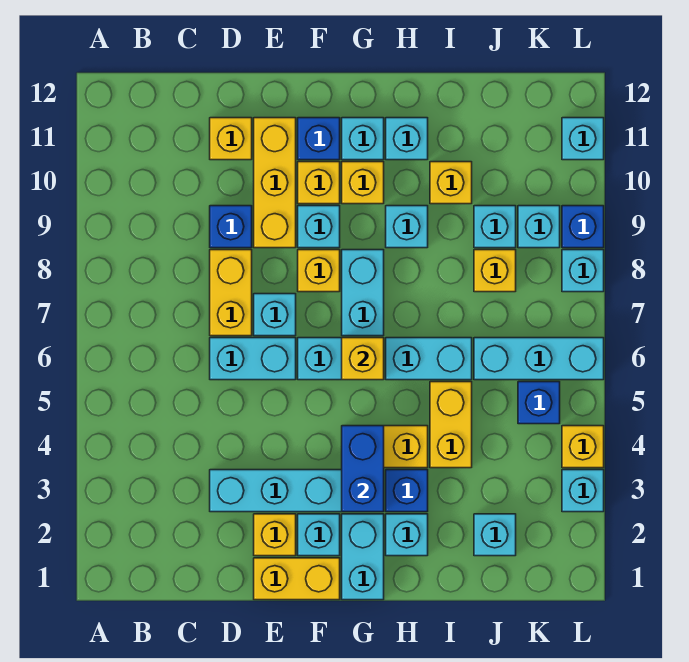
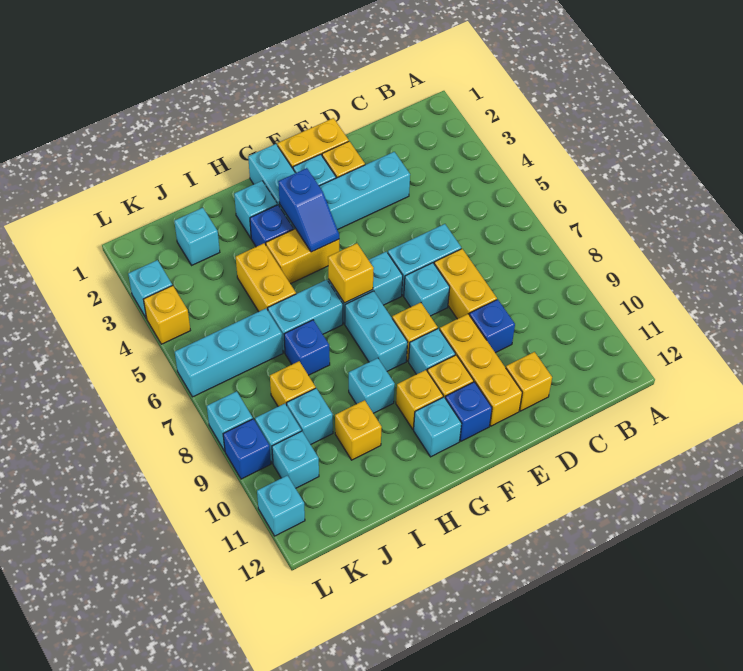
blue 1x2 brick [342,426,384,512] -> blue 1x2 slope [278,168,339,252]
cyan 1x1 brick [386,118,428,160] -> cyan 1x1 brick moved to [272,431,319,488]
blue 1x1 brick [518,382,560,424] -> blue 1x1 brick moved to [284,320,330,375]

